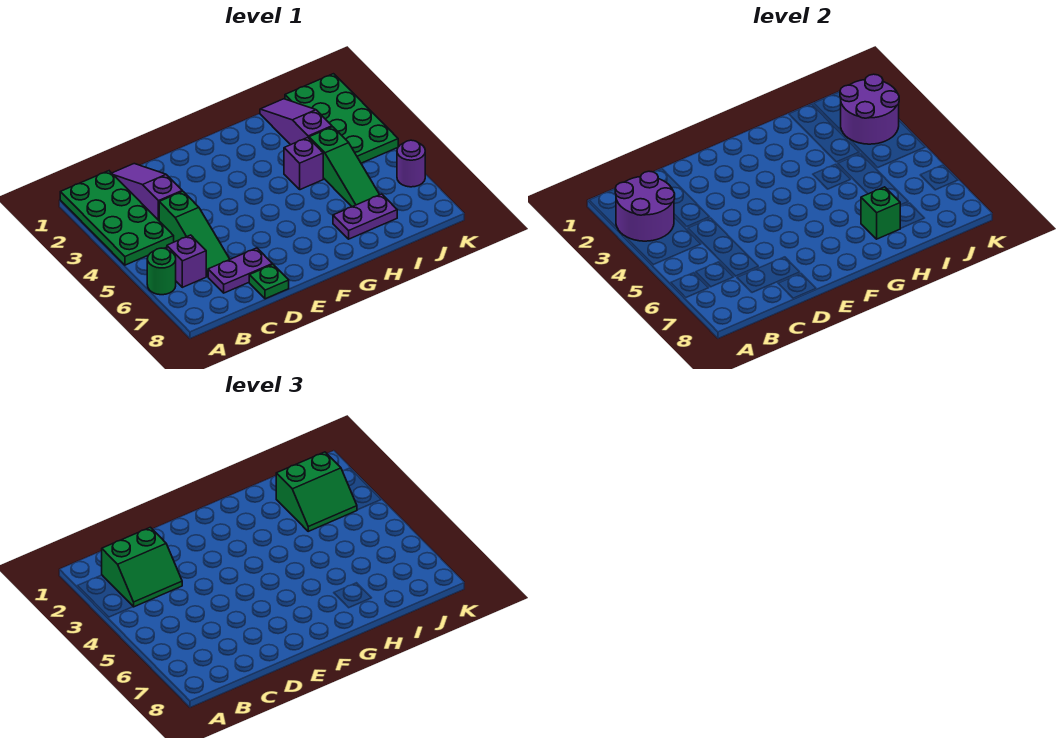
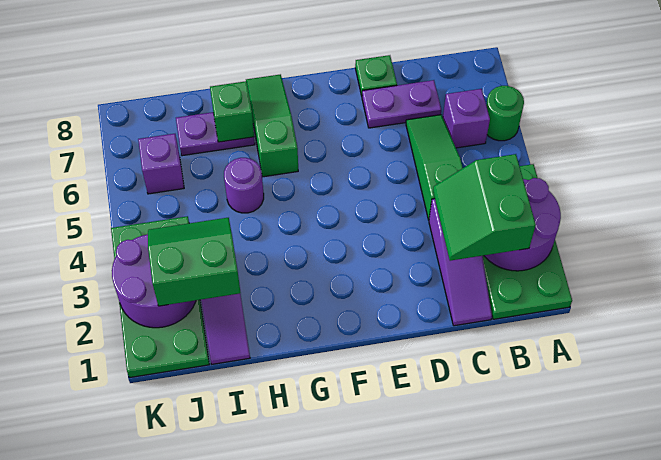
green 2x2 slope [102,527,182,607] -> green 2x2 slope turned to [433,154,536,261]
purple 1x1 brick [284,137,323,190] -> purple 1x1 brick moved to [138,134,184,194]
green 1x3 slope [309,127,380,207] -> green 1x3 slope moved to [246,74,298,177]
purple 1x1 round brick [397,140,425,187] -> purple 1x1 round brick moved to [224,158,264,213]

